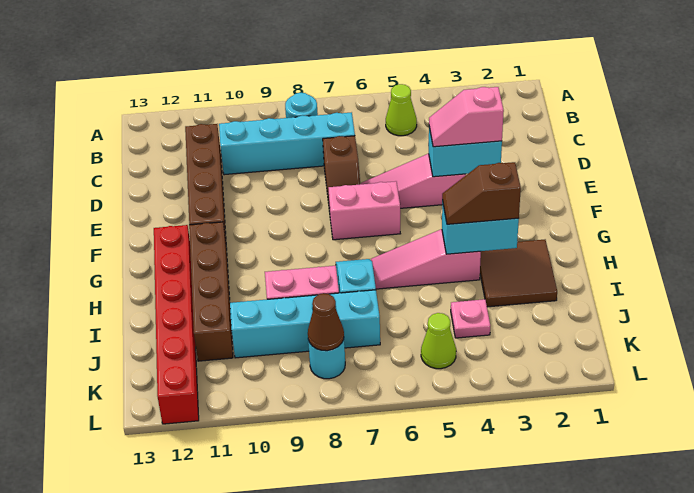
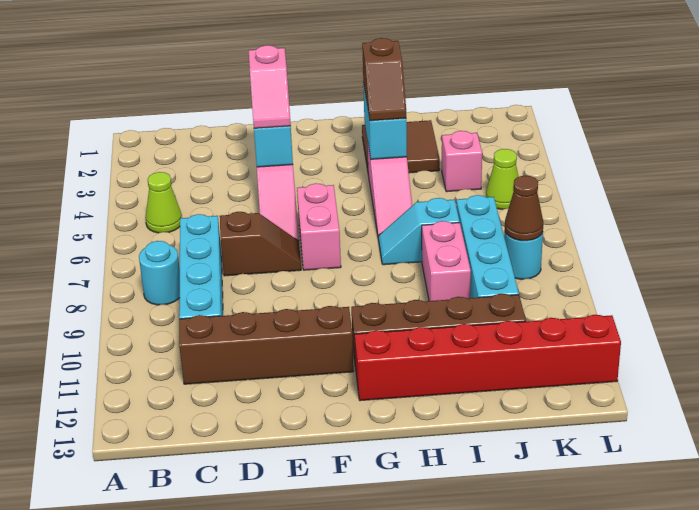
pink 1x1 plate [451,299,490,338] -> pink 1x1 brick [442,131,482,192]

